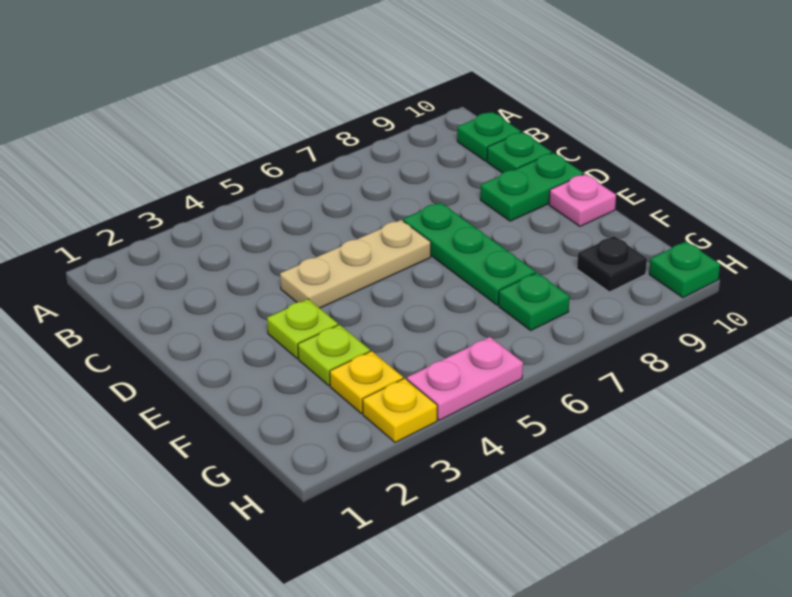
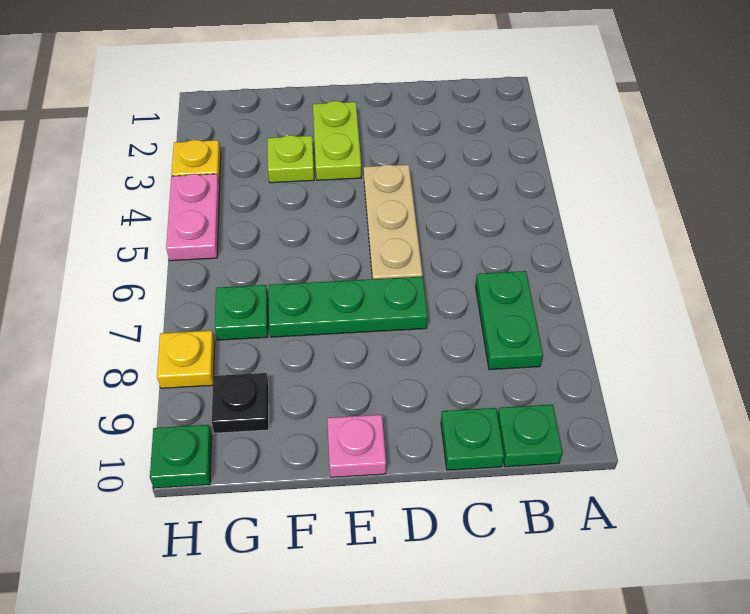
green 1x2 plate [480,153,583,221] -> green 1x2 plate moved to [476,271,543,370]
lime 1x1 plate [267,299,338,359] -> lime 1x2 plate [313,101,361,180]
yellow 1x1 plate [330,351,403,414] -> yellow 1x1 plate moved to [157,330,215,388]

